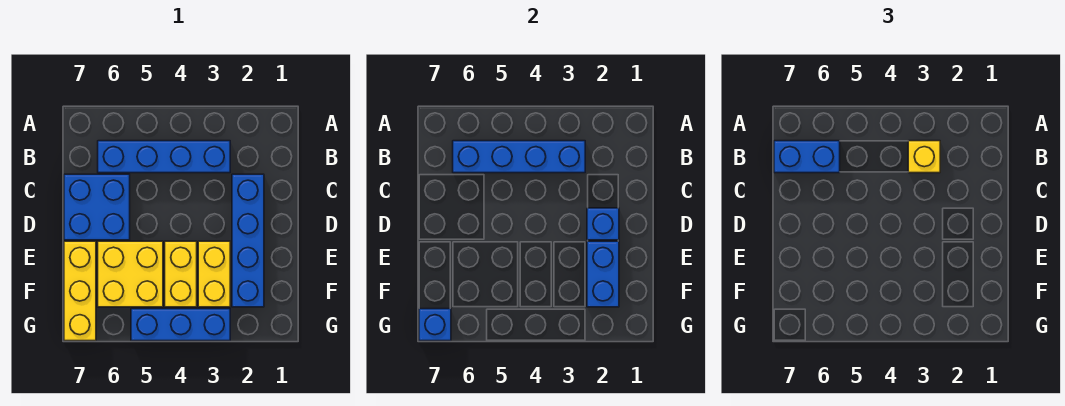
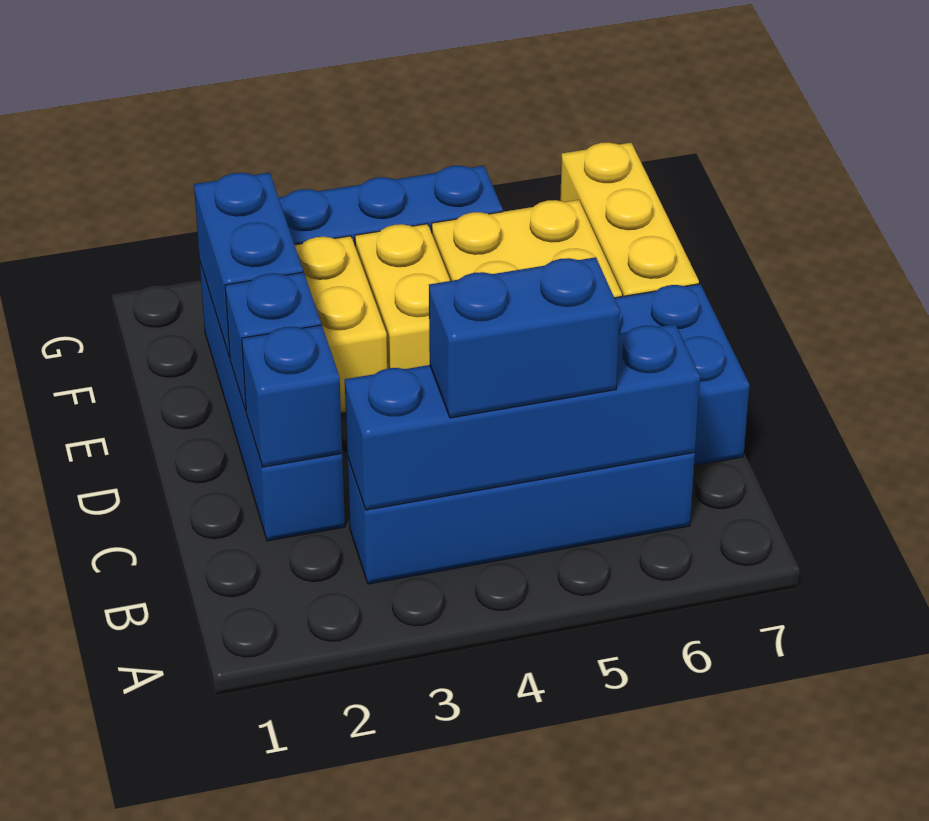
yellow 1x1 brick [908,141,940,173] -> none
blue 1x2 brick [774,141,840,173] -> blue 1x2 brick moved to [429,257,620,418]
blue 1x1 brick [419,309,451,341] -> blue 1x1 brick moved to [242,325,342,467]

